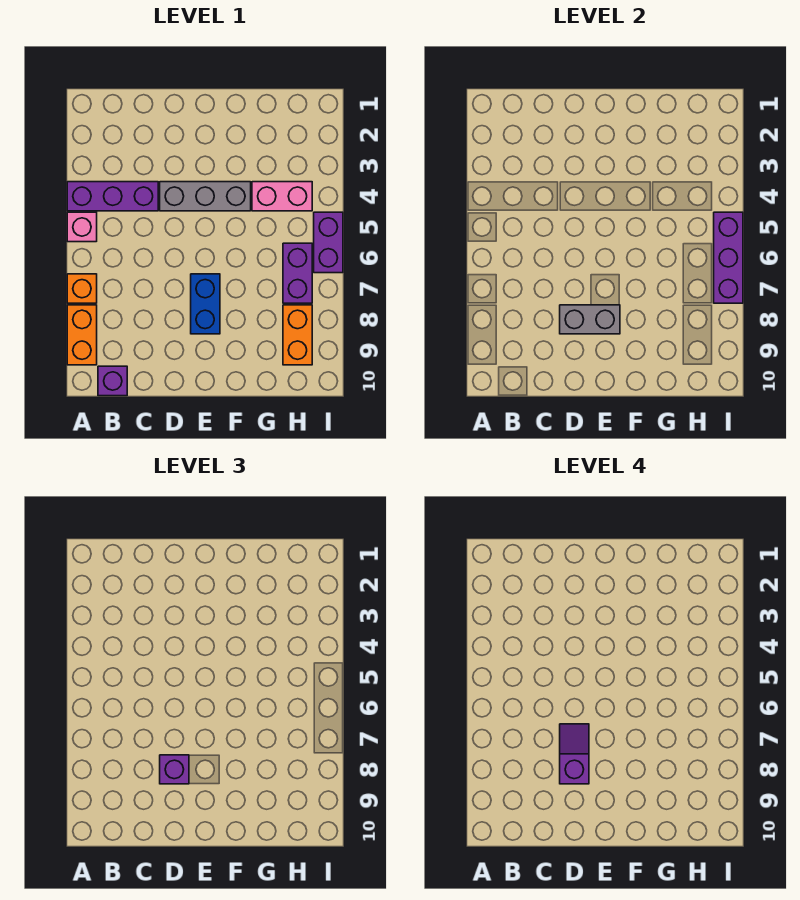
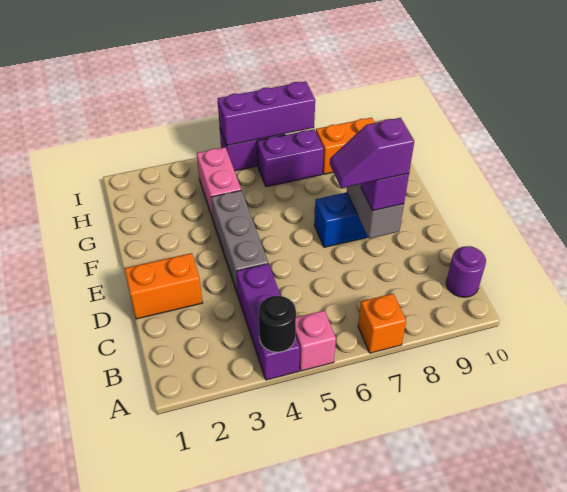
none -> black 1x1 round brick [258,296,296,352]
orange 1x2 brick [67,305,97,365] -> orange 1x2 brick moved to [125,253,203,319]
purple 1x1 brick [98,366,127,396] -> purple 1x1 round brick [446,246,486,297]

